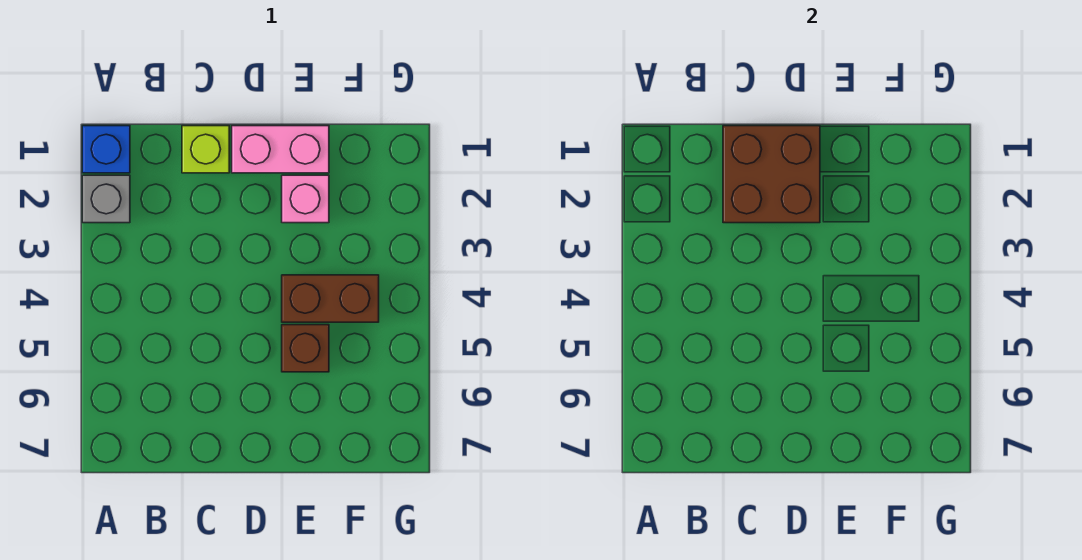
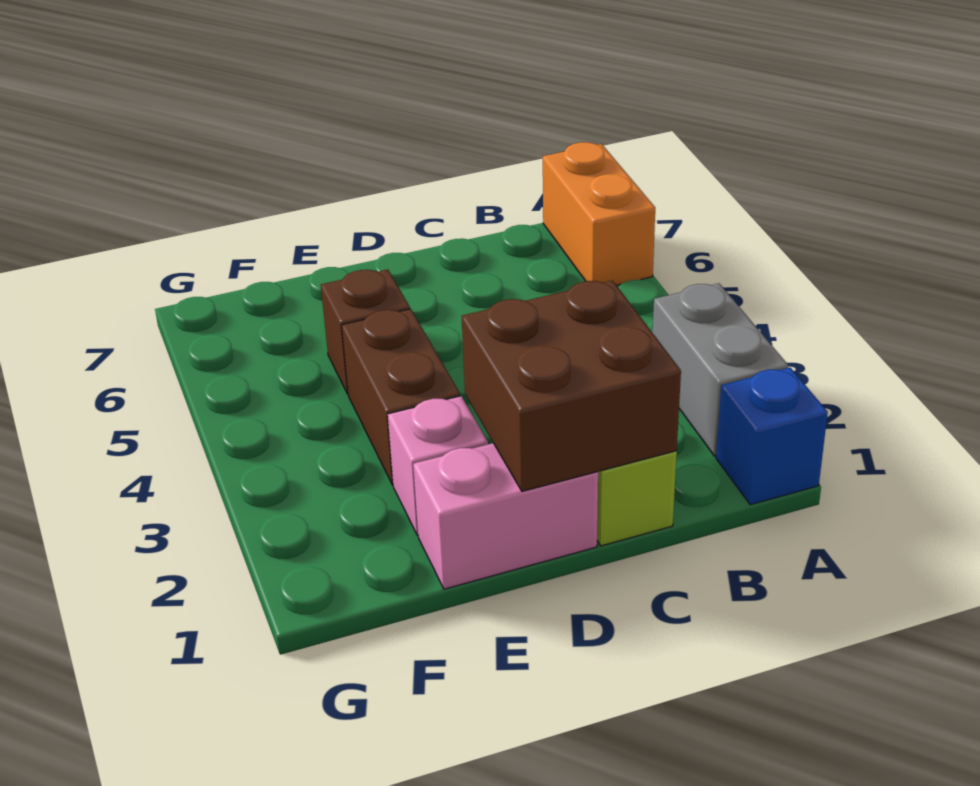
grey 1x1 brick [82,175,130,223] -> grey 1x2 brick [653,283,788,456]
none -> orange 1x2 brick [543,142,655,285]
brown 1x2 brick [282,275,379,322] -> brown 1x2 brick turned to [342,309,460,485]

